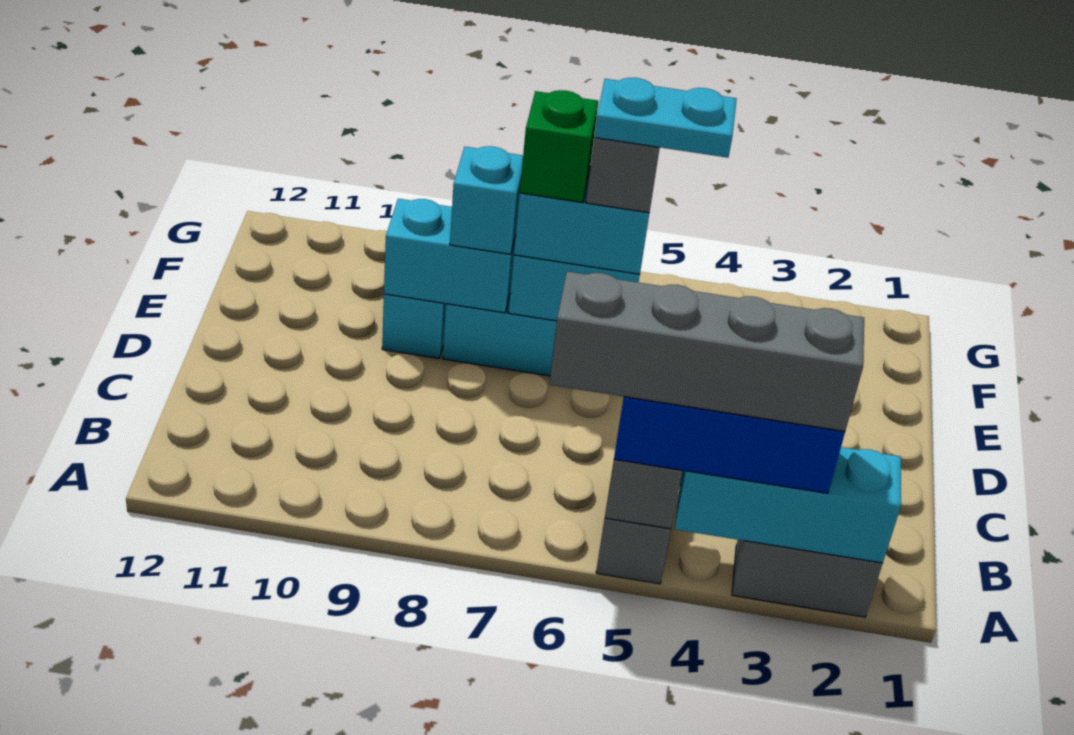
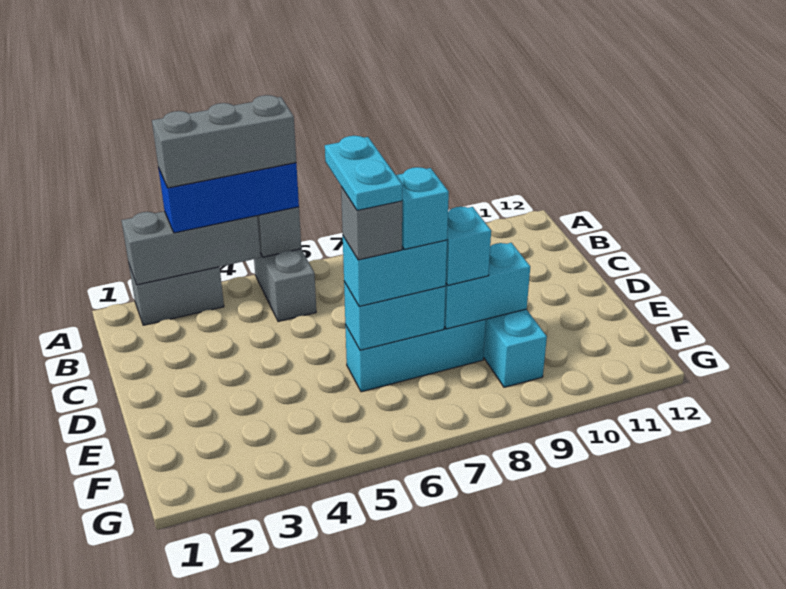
cyan 1x3 brick [675,447,901,563] -> grey 1x3 brick [121,211,261,285]
grey 1x4 brick [549,271,864,431] -> grey 1x3 brick [152,95,296,188]
cyan 1x2 plate [594,78,737,158] -> cyan 1x2 plate turned to [325,136,402,210]
green 1x1 brick [520,90,598,203] -> cyan 1x1 brick [396,167,449,249]

